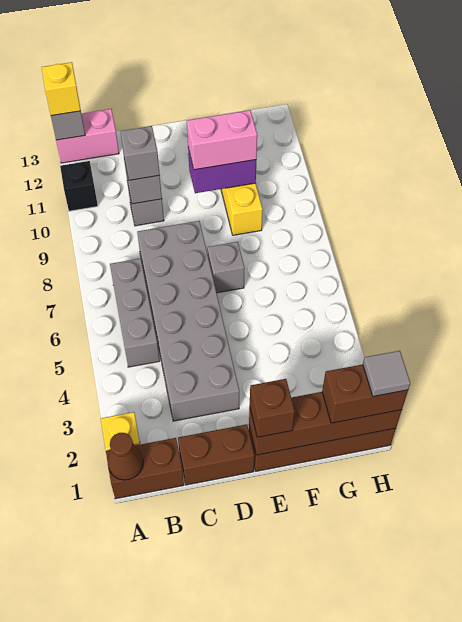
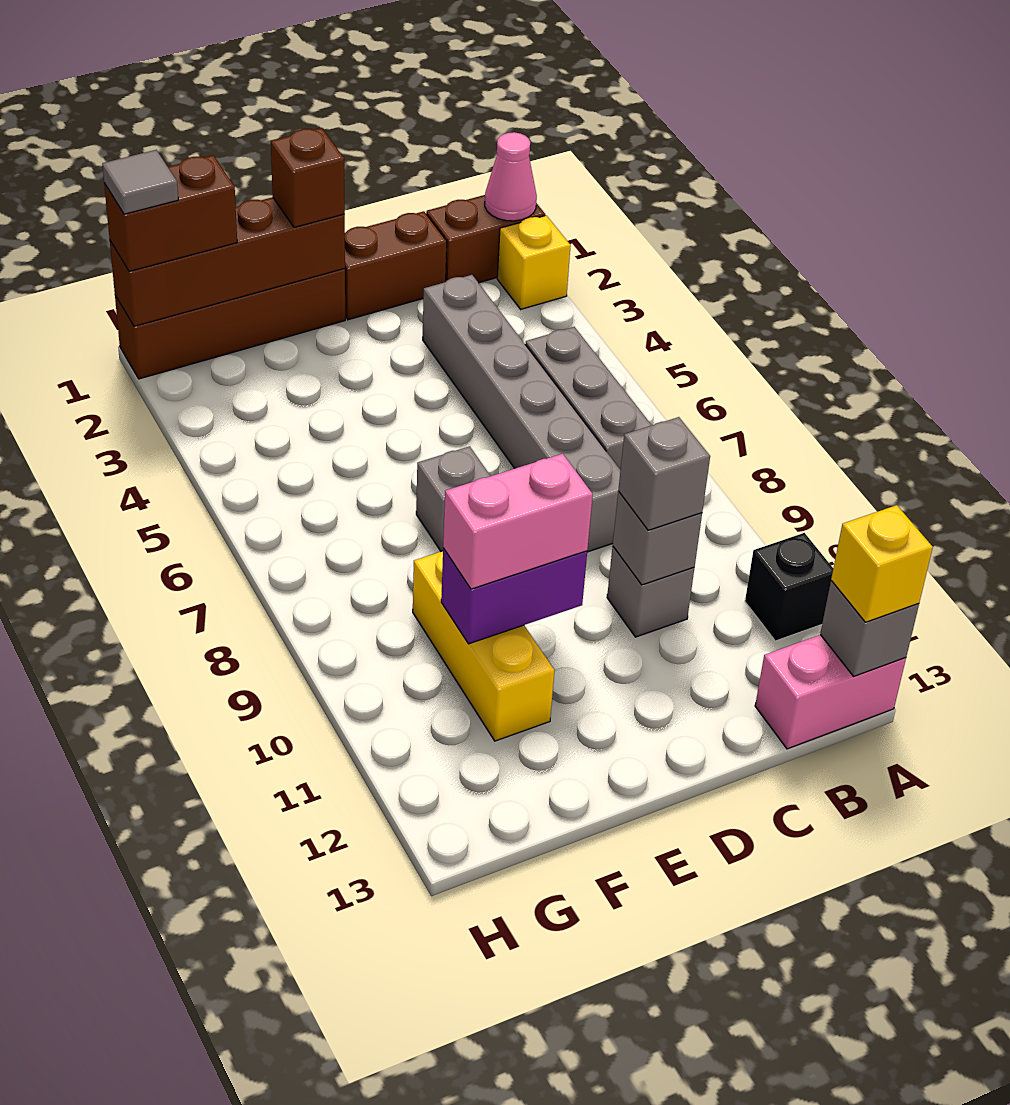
brown 1x1 cone [108,433,143,480] -> pink 1x1 cone [485,132,537,221]
grey 2x6 brick [137,221,239,421] -> grey 1x6 brick [423,275,620,552]

